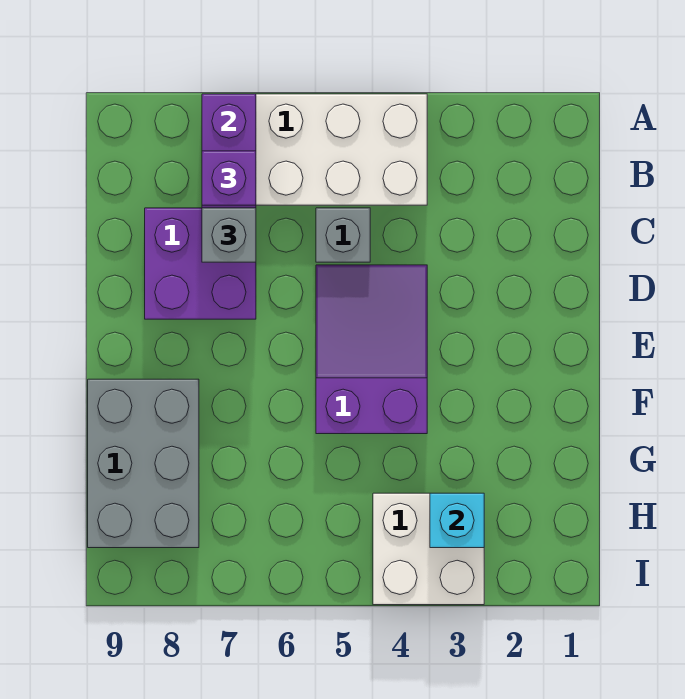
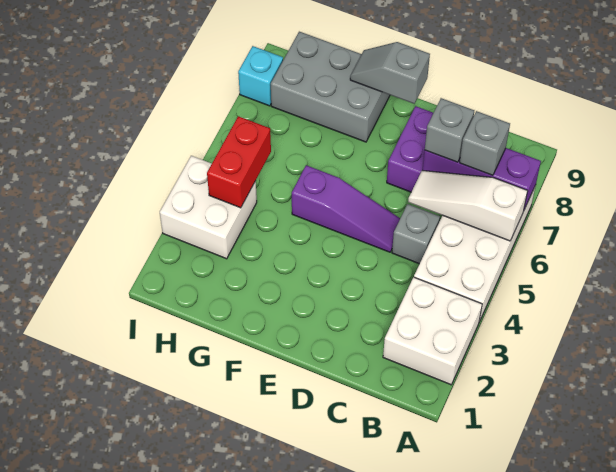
none -> white 2x2 brick [383,277,482,385]
none -> white 1x3 slope [408,170,528,241]
purple 1x1 brick [202,151,256,205] -> grey 1x1 brick [460,111,510,175]
purple 2x3 slope [316,265,427,434] -> purple 1x3 slope [292,165,400,252]
none -> grey 1x2 slope [350,42,430,104]
cyan 1x1 brick [430,493,484,548] -> cyan 1x1 brick moved to [238,46,283,106]
none -> red 1x2 brick [207,116,271,208]

